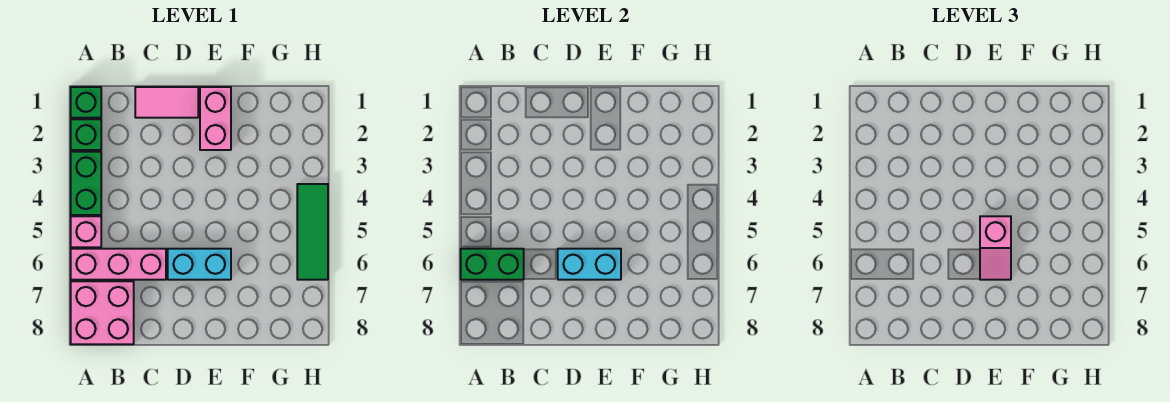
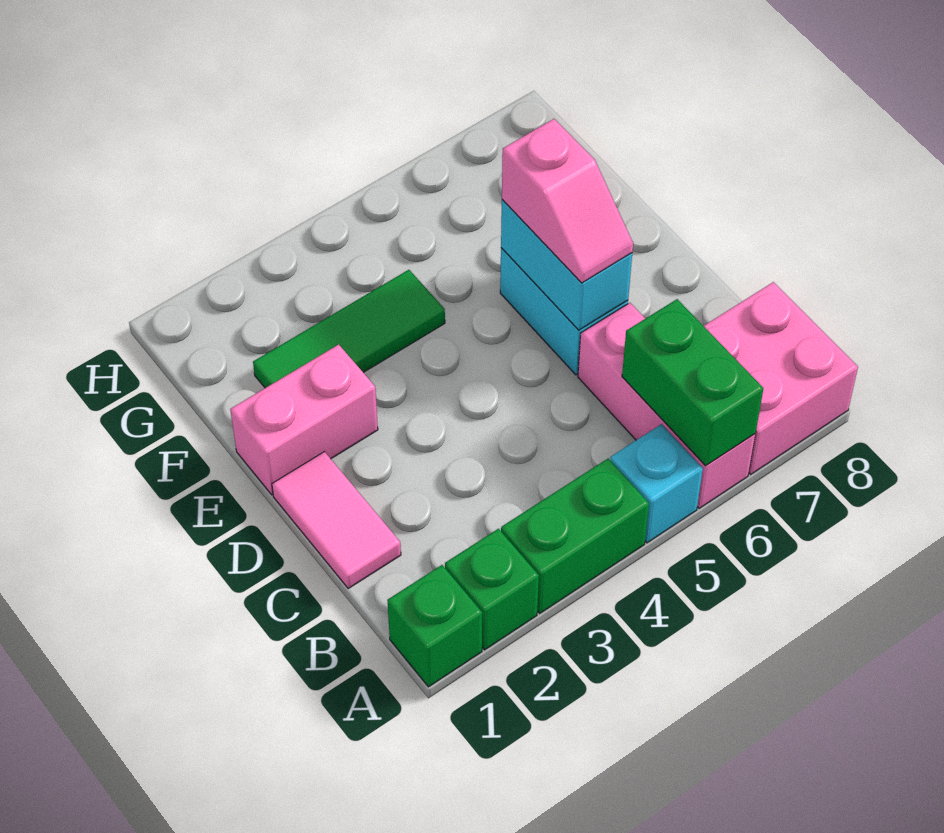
pink 1x1 brick [71,216,101,247] -> cyan 1x1 brick [611,424,703,543]
pink 1x2 slope [980,216,1011,280] -> pink 1x2 slope turned to [502,119,633,283]
green 1x3 tile [297,184,328,280] -> green 1x3 tile moved to [253,270,445,388]

